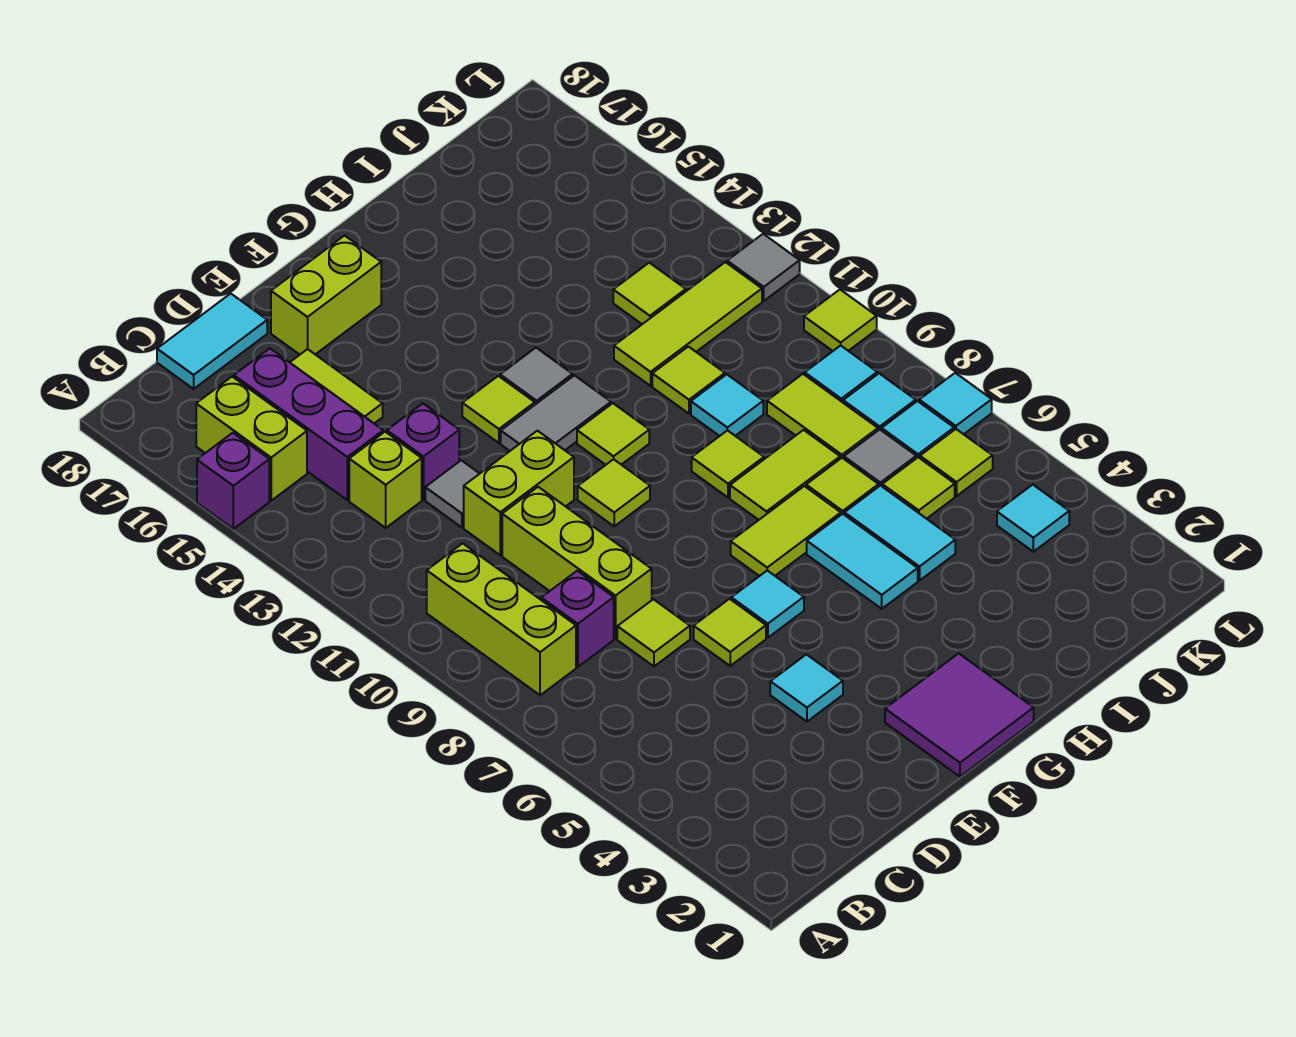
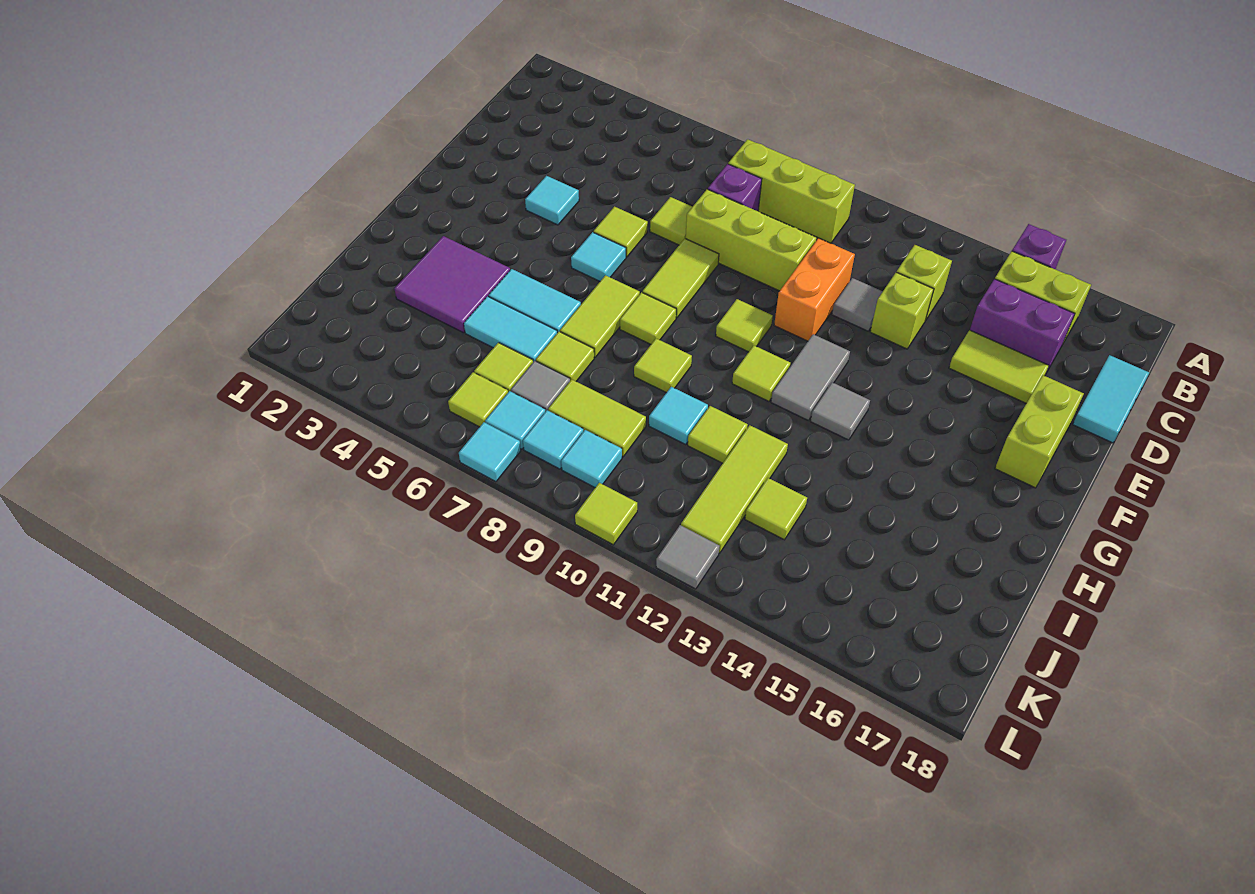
purple 1x3 brick [234,348,383,500] -> purple 1x2 brick [970,279,1075,373]
lime 1x2 brick [464,431,574,555] -> orange 1x2 brick [774,238,855,341]
purple 1x1 brick [387,403,459,500] -> lime 1x1 brick [870,272,934,349]
purple 2x2 tile [885,653,1034,777] -> purple 2x2 tile moved to [394,236,510,333]
lime 1x1 tile [462,376,535,443] -> lime 1x1 tile moved to [620,292,676,344]
lime 1x2 tile [730,430,840,520] -> lime 1x2 tile moved to [643,239,719,318]
cyan 1x1 tile [997,485,1069,552] -> none

